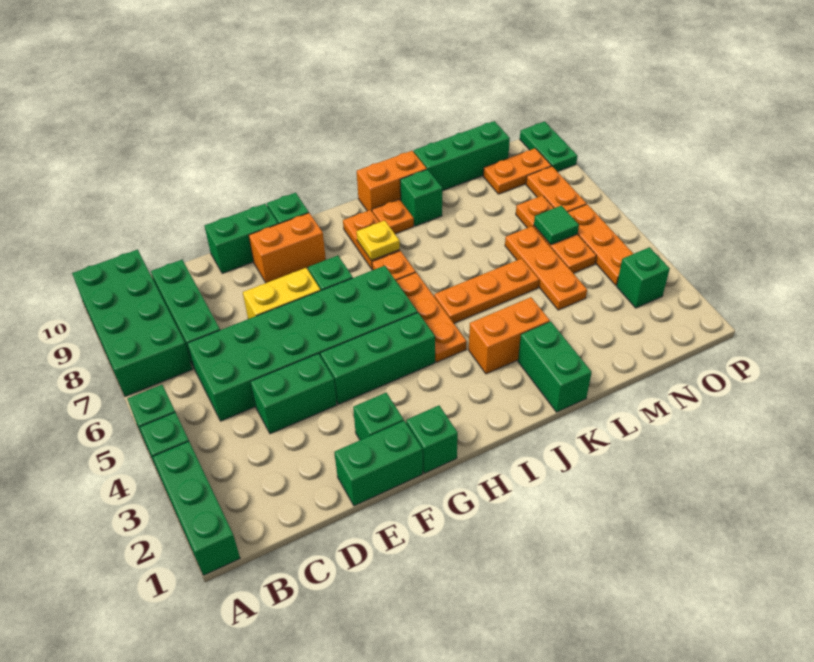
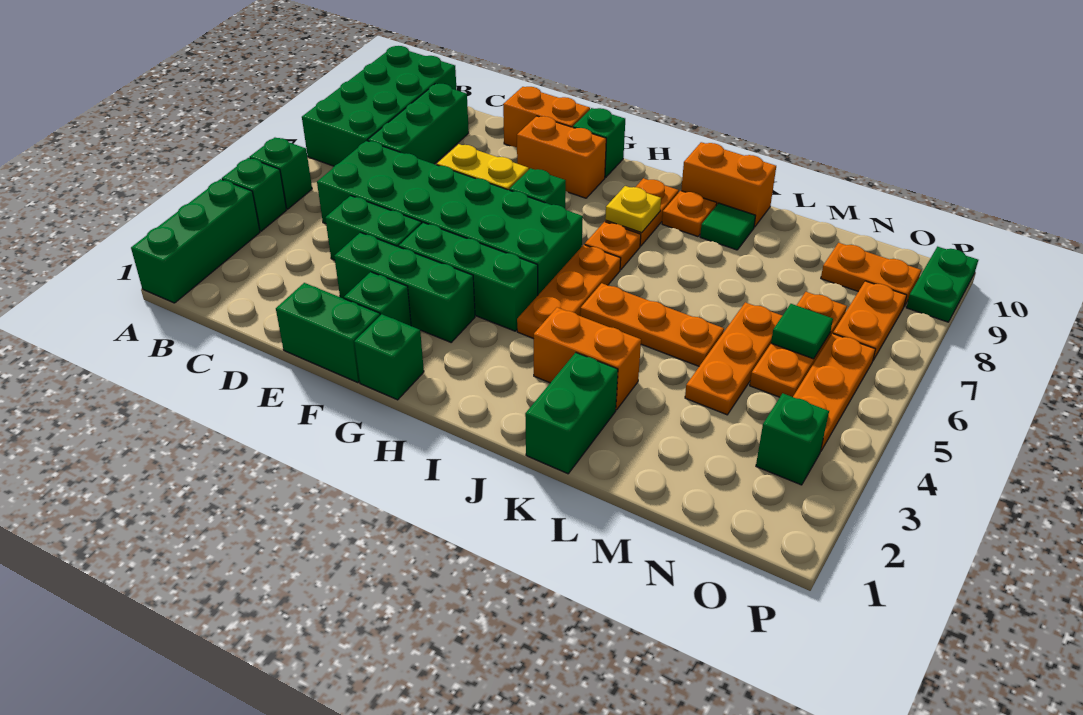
green 1x2 brick [205,204,278,274] -> orange 1x2 brick [503,87,590,147]
green 1x1 brick [400,169,442,226] -> green 1x1 tile [700,203,755,250]
green 1x3 brick [414,121,510,191] -> green 1x3 brick moved to [334,232,475,342]

